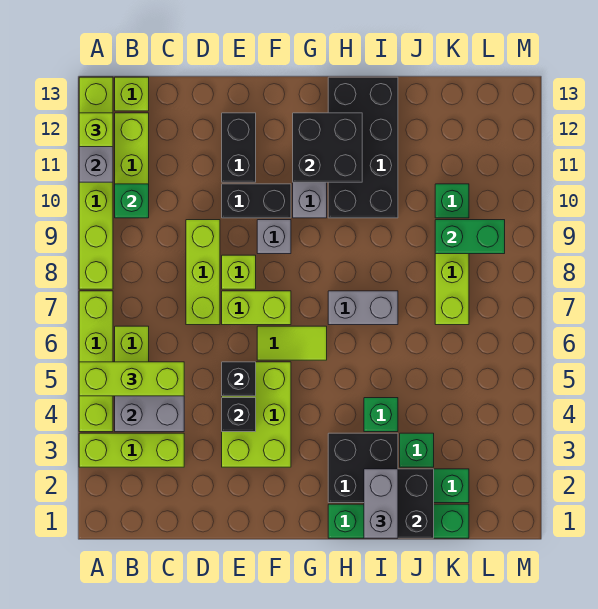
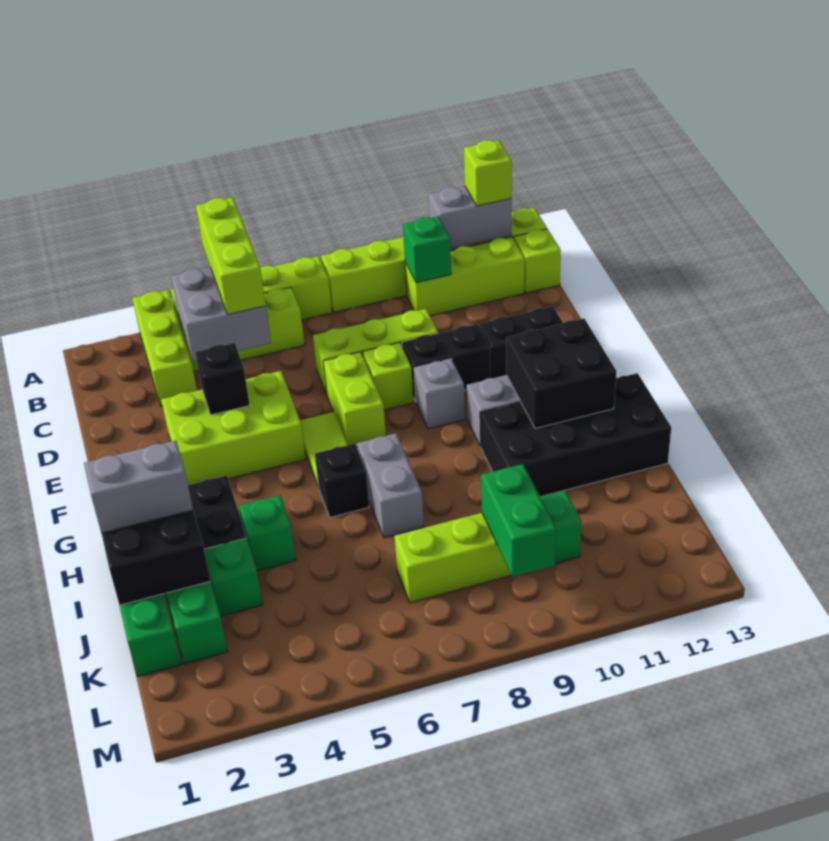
black 1x1 brick [222,362,256,396] -> black 1x1 brick moved to [315,444,369,518]
black 1x2 brick [222,184,291,218] -> black 1x2 brick turned to [402,324,490,402]

